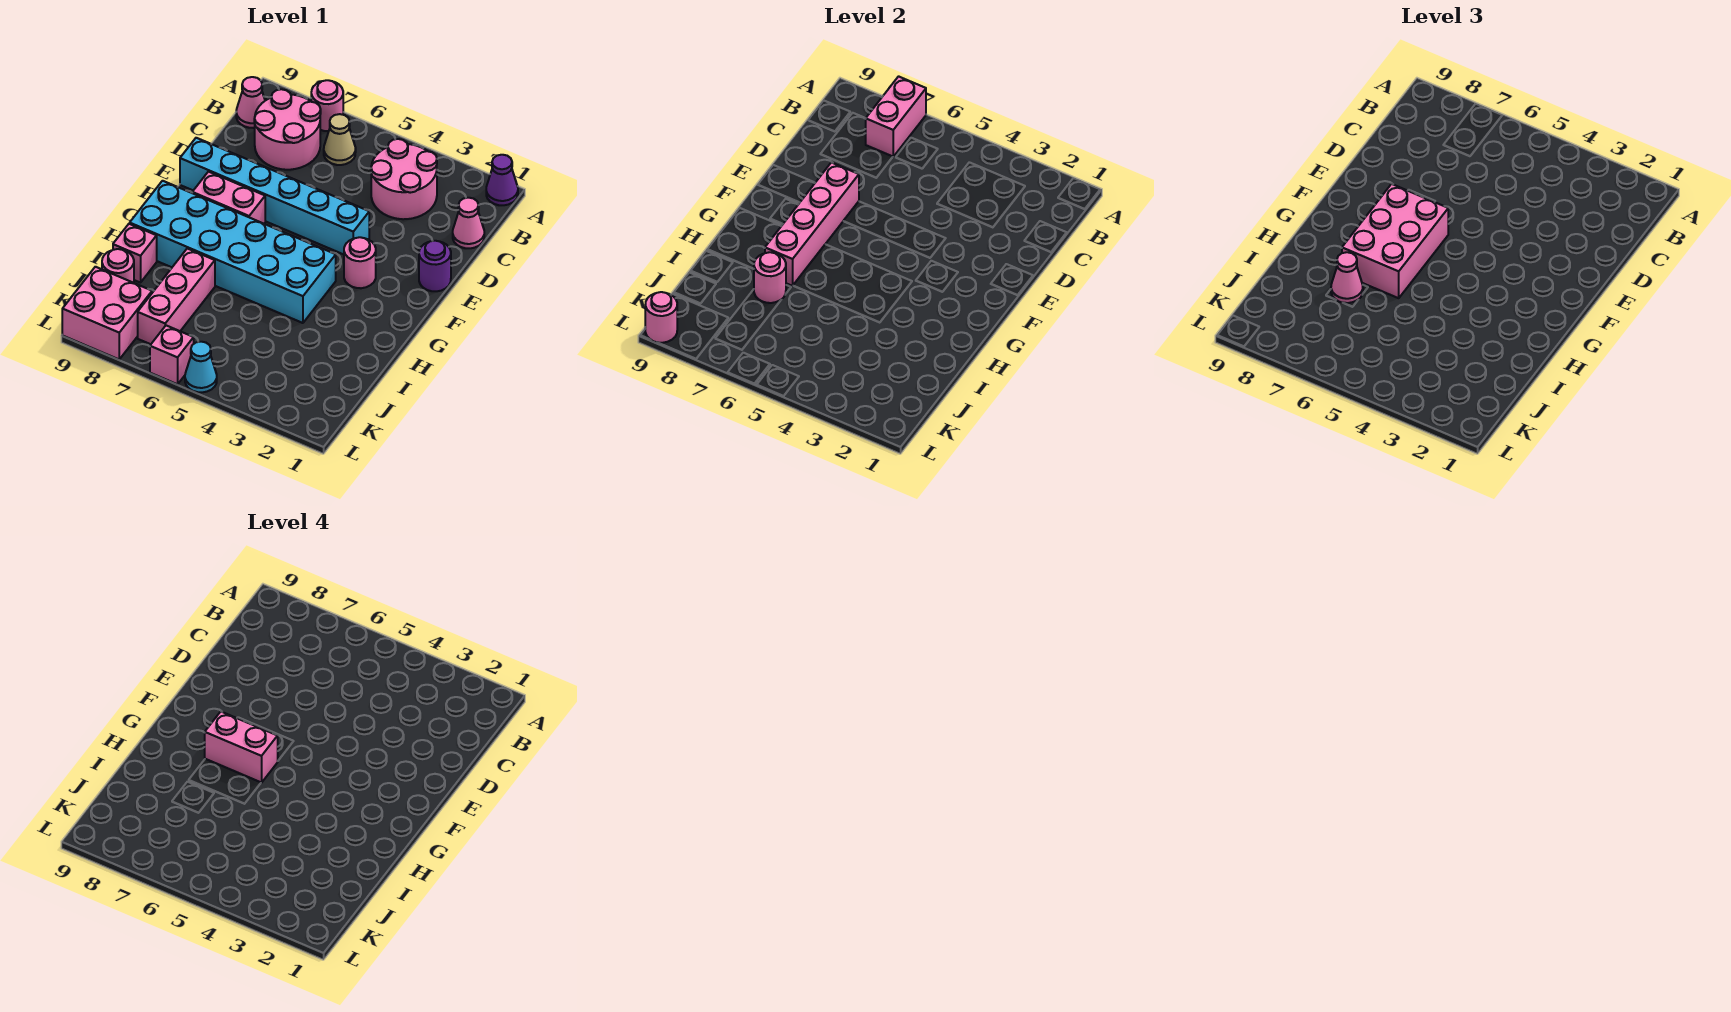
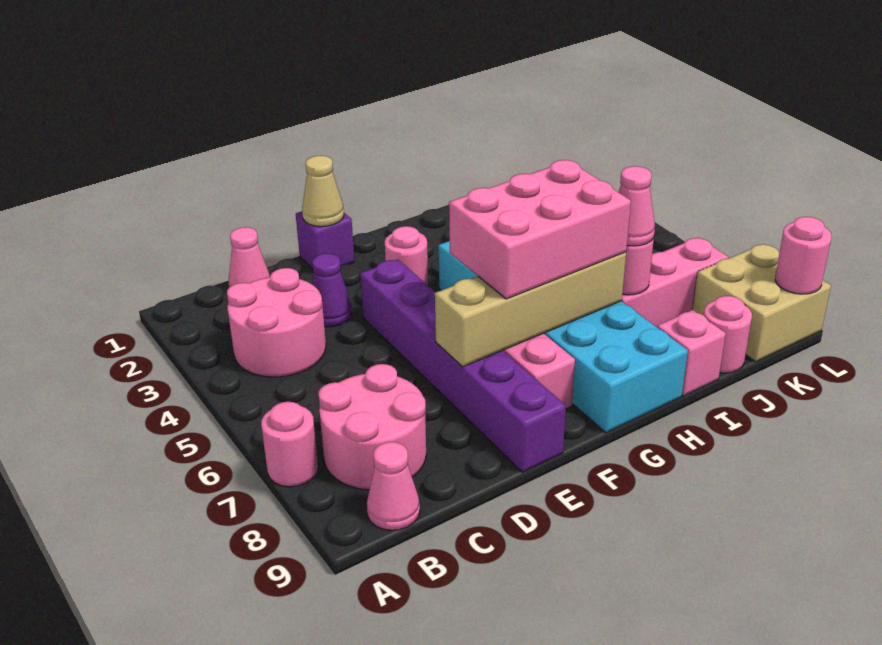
purple 1x1 cone [486,155,518,205] -> purple 1x1 cone moved to [312,254,352,327]
pink 1x2 brick [866,76,926,157] -> none
tan 1x1 cone [324,114,356,165] -> tan 1x1 cone moved to [302,156,344,227]
purple 1x1 round brick [419,241,451,291] -> purple 1x1 brick [296,211,354,269]
cyan 1x6 brick [180,138,369,254] -> purple 1x6 brick [360,260,566,472]
pink 1x4 brick [765,162,859,286] -> tan 1x4 brick [435,252,626,367]
pink 1x2 brick [205,712,278,783] -> none
pink 2x2 brick [62,267,152,359] -> tan 2x2 brick [692,244,831,362]
cyan 1x1 cone [185,342,217,392] -> none
pink 1x1 brick [150,326,194,384] -> none

